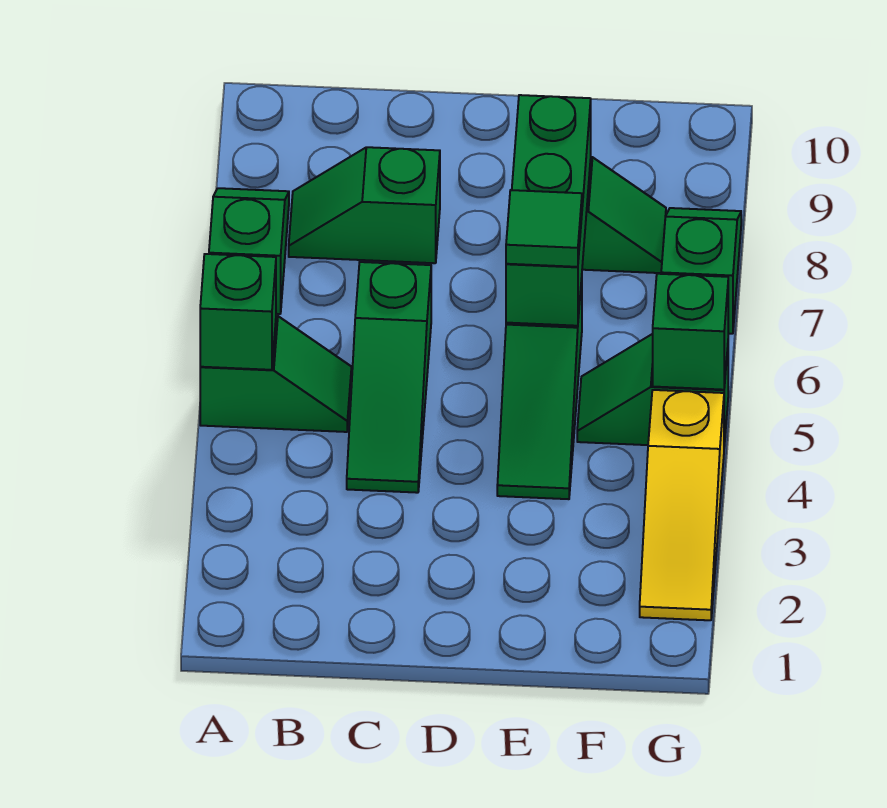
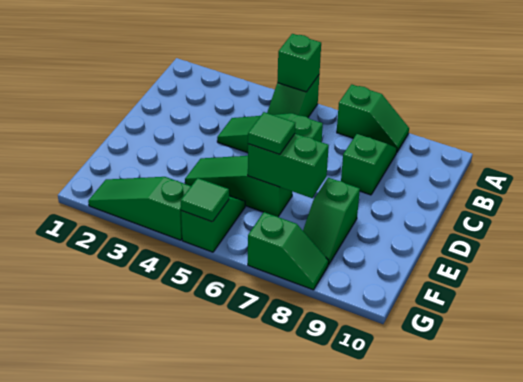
green 1x3 brick [506,95,591,326] -> green 1x2 brick [248,134,329,198]
yellow 1x3 slope [640,390,724,620] -> green 1x3 slope [88,177,191,240]
green 1x1 brick [653,274,728,390] -> green 1x1 tile [181,178,229,222]

